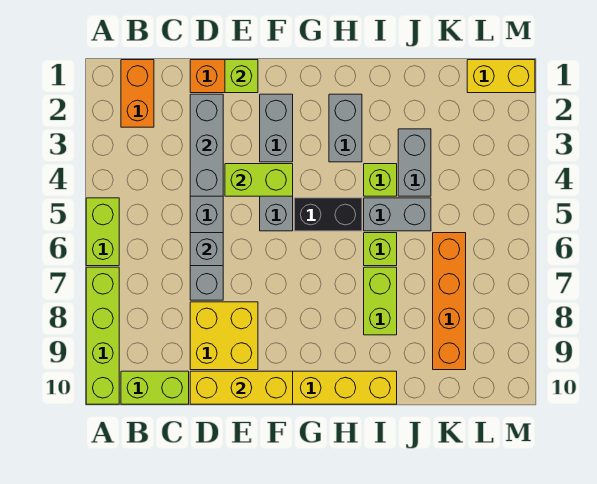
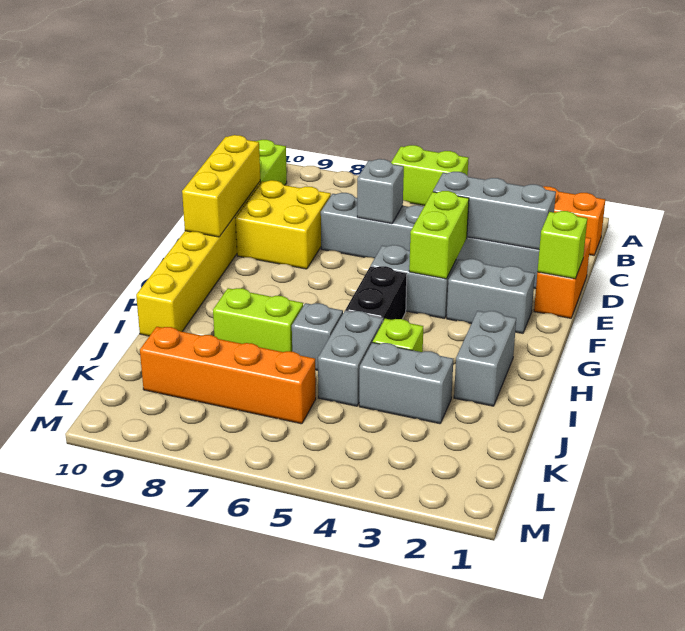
lime 1x4 brick [86,267,119,404] -> none
grey 1x2 brick [329,94,362,162] -> grey 1x2 brick turned to [454,311,516,406]
lime 1x1 brick [364,233,397,266] -> grey 1x1 brick [292,303,343,370]
yellow 1x2 brick [467,60,535,93] -> none

